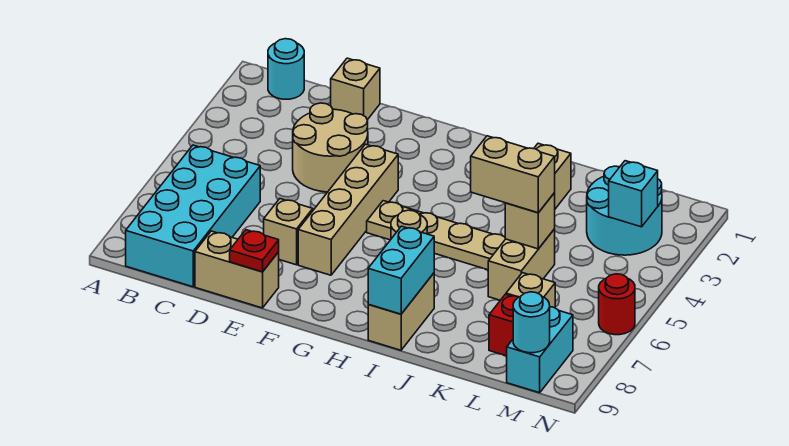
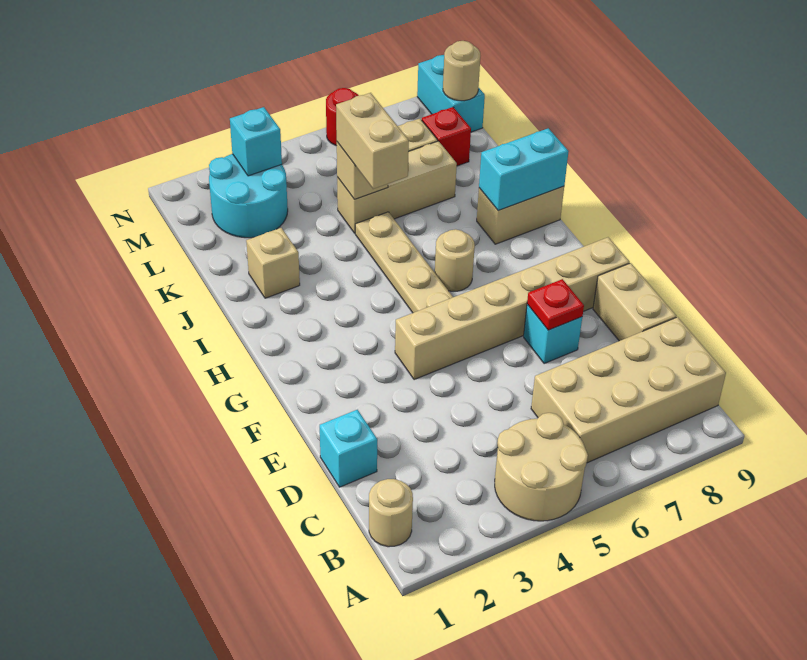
cyan 1x1 round brick [268,39,304,99] -> tan 1x1 round brick [369,479,413,547]
cyan 2x4 brick [126,145,260,287] -> tan 2x4 brick [531,317,726,463]
tan 1x1 brick [331,58,380,120] -> cyan 1x1 brick [320,410,377,487]
tan 2x2 round brick [293,103,368,192] -> tan 2x2 round brick moved to [495,413,588,521]
tan 1x1 brick [264,199,313,265] -> cyan 1x1 brick [524,304,582,364]
red 1x1 plate [230,230,279,272] -> red 1x1 plate moved to [527,279,584,330]
tan 1x4 brick [298,144,398,275] -> tan 1x6 brick [395,237,630,380]
tan 1x2 brick [488,229,555,300] -> tan 1x3 brick [337,141,457,233]
cyan 1x2 brick [507,307,573,393] -> cyan 1x2 brick turned to [417,55,485,132]
cyan 1x1 round brick [513,292,550,353] -> tan 1x1 round brick [443,41,480,101]

